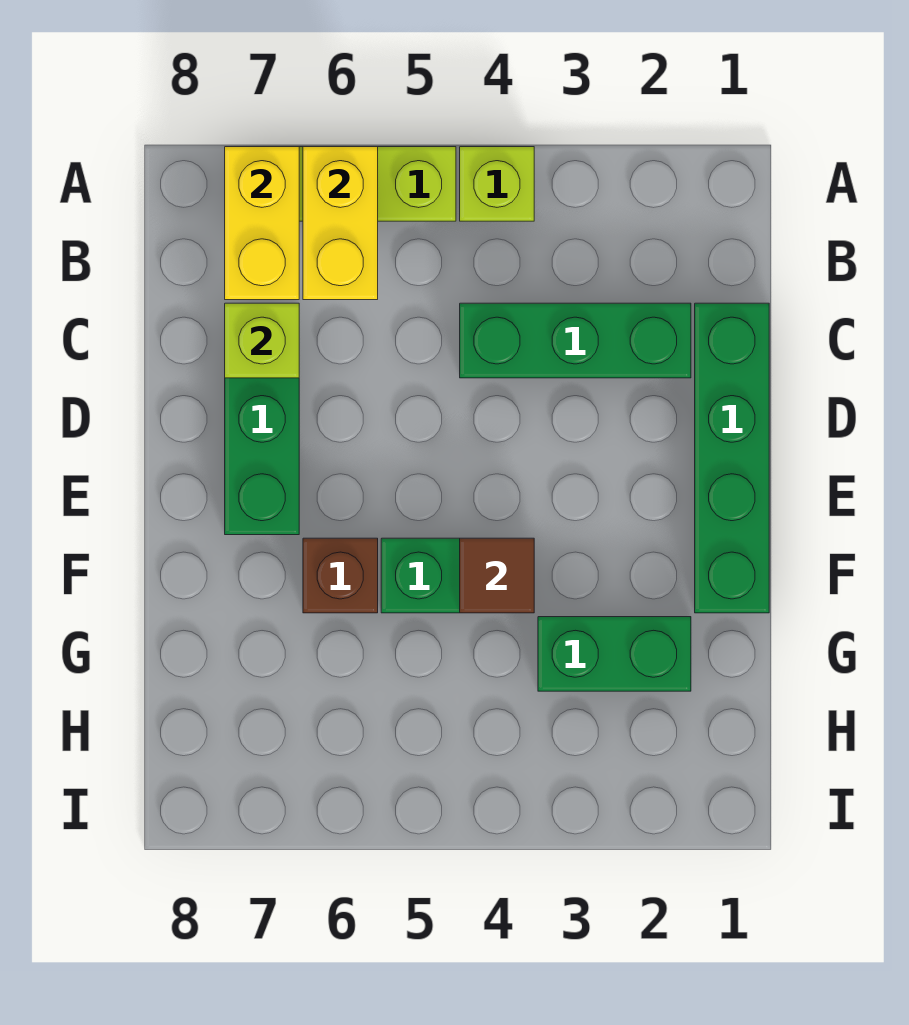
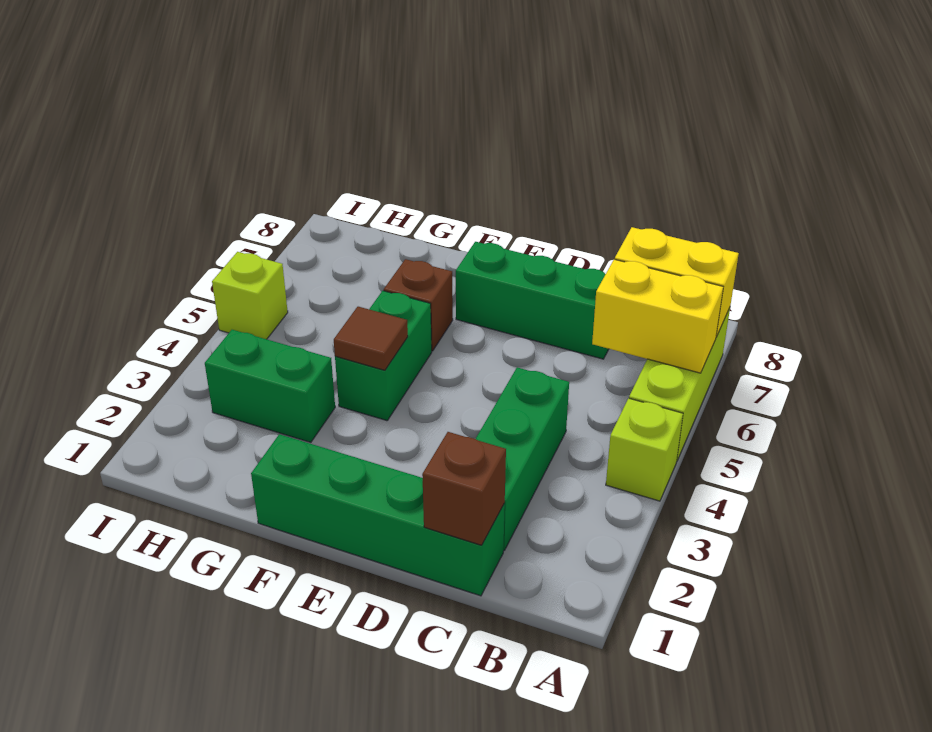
none -> brown 1x1 brick [422,432,506,545]
lime 1x1 brick [225,303,299,378] -> lime 1x1 brick moved to [212,252,288,339]
green 1x2 brick [538,617,691,691] -> green 1x2 brick turned to [205,330,335,442]

